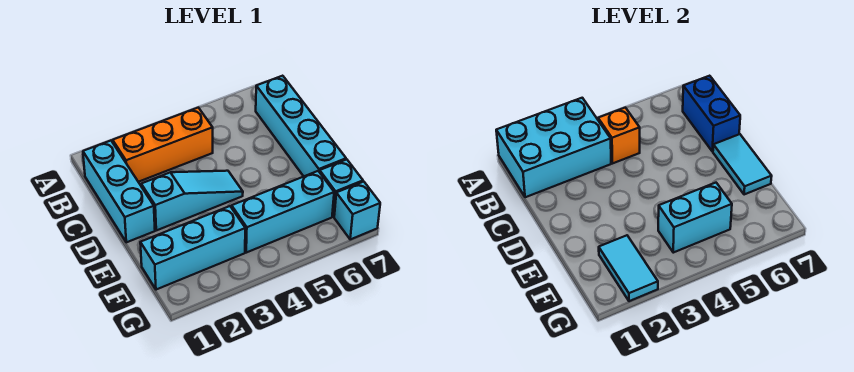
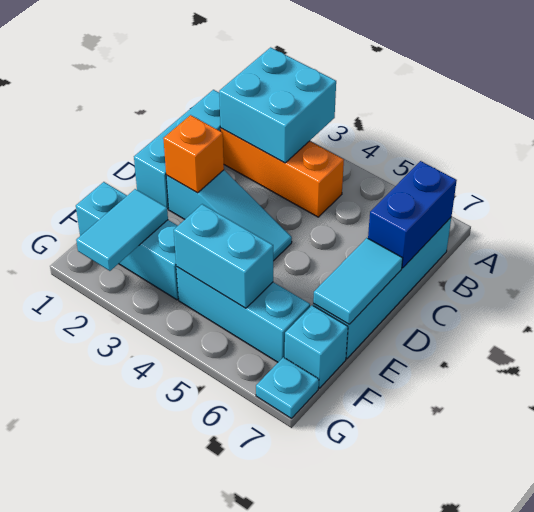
cyan 2x3 brick [496,98,611,197] -> cyan 2x2 brick [219,47,336,163]
orange 1x1 brick [598,108,640,163] -> orange 1x1 brick moved to [163,115,224,193]
cyan 1x1 brick [334,182,380,239] -> cyan 1x1 plate [256,357,319,419]

